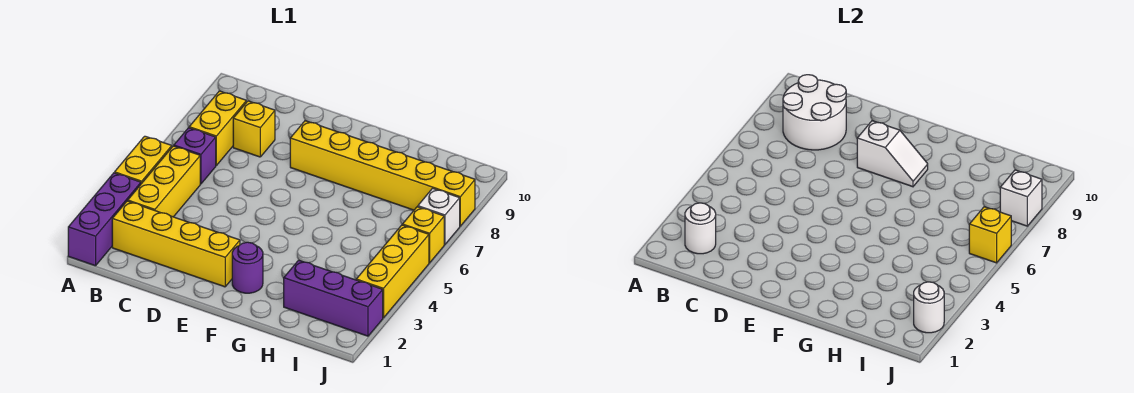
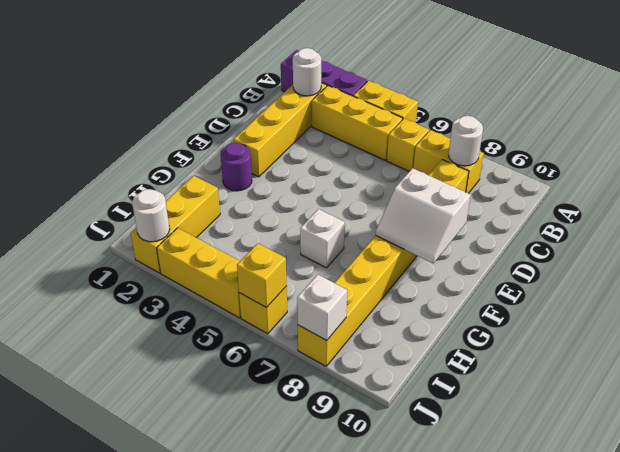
purple 1x1 brick [174,128,216,184] -> yellow 1x1 brick [387,119,429,171]
white 2x2 round brick [783,75,846,150] -> white 1x1 round brick [448,116,483,166]
white 1x2 slope [857,121,928,187] -> white 2x2 slope [376,168,471,264]
purple 1x3 brick [284,260,383,336] -> yellow 1x3 brick [131,176,220,273]
white 1x1 brick [418,188,460,244] -> white 1x1 brick moved to [300,209,345,268]

